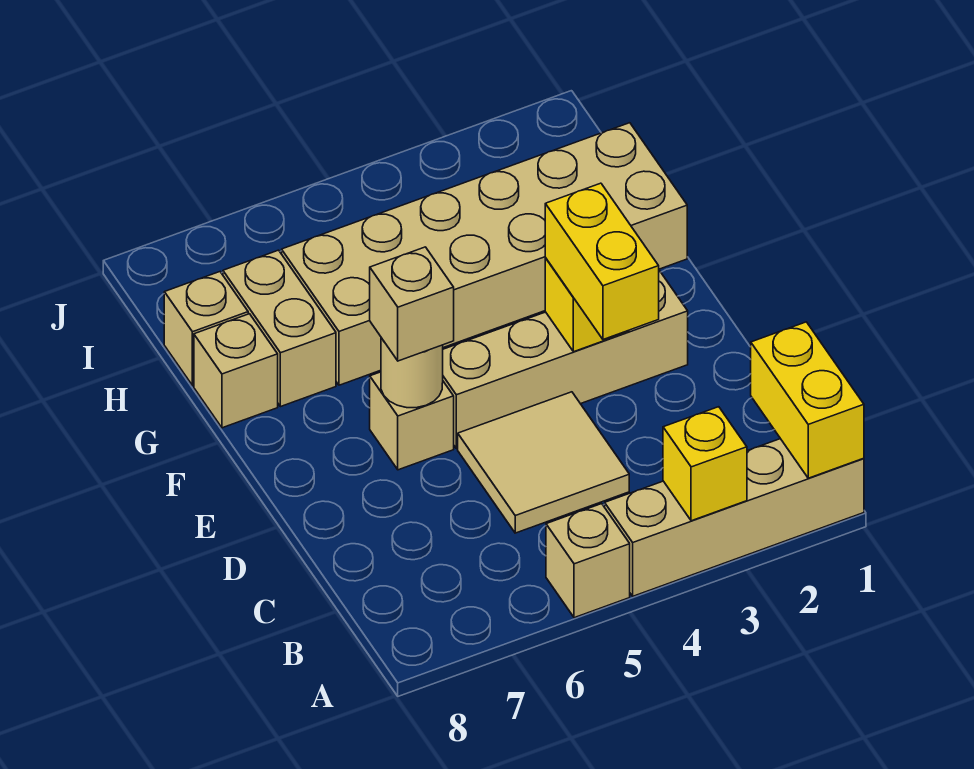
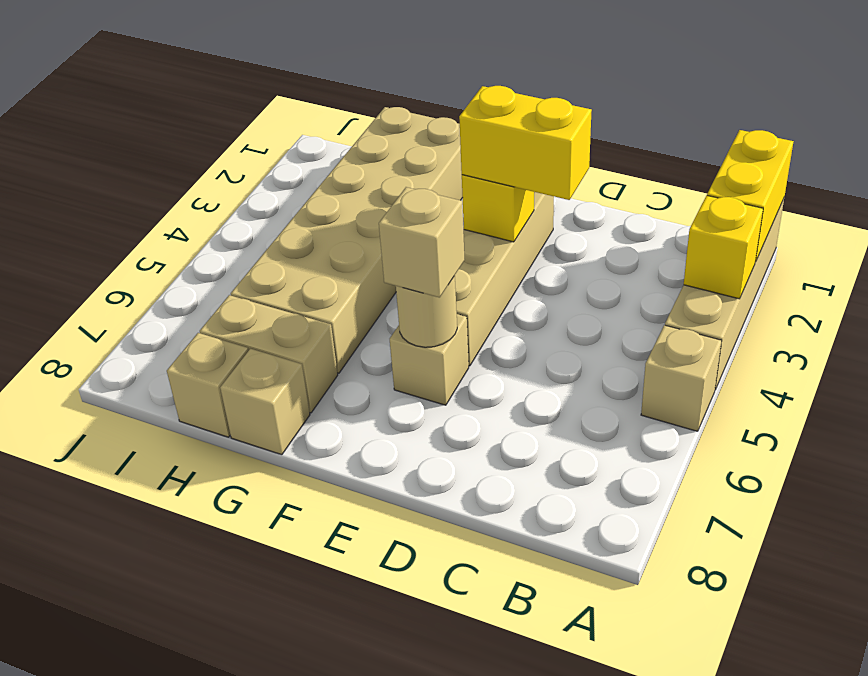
yellow 1x2 brick [751,322,864,478] -> yellow 1x2 brick turned to [707,130,794,262]
tan 2x2 tile [458,392,629,533] -> none

